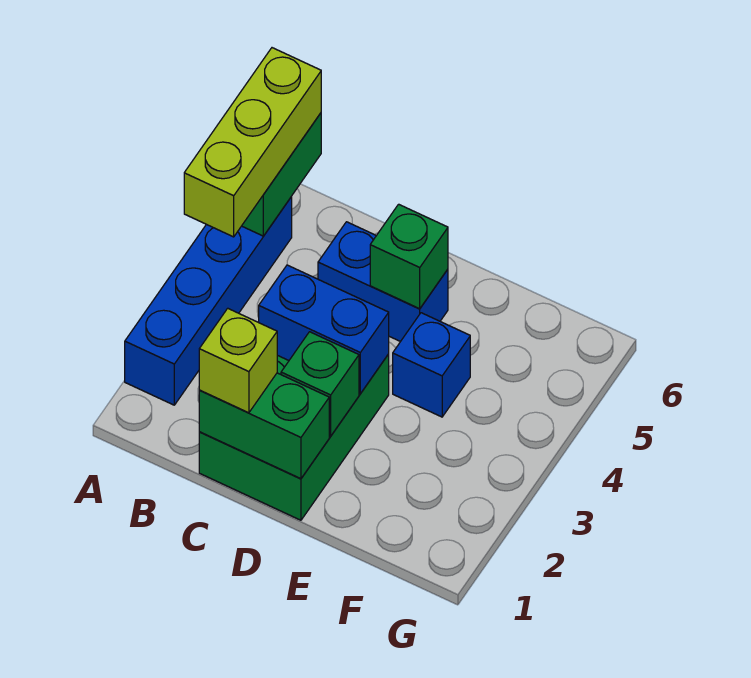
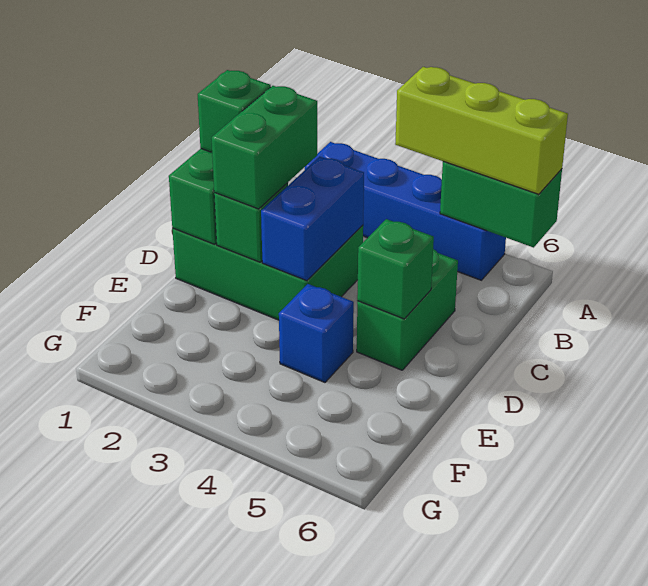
lime 1x1 brick [199,308,277,413] -> green 1x1 brick [198,70,271,152]
none -> green 1x2 brick [212,86,317,209]
blue 1x2 brick [318,222,448,342] -> green 1x2 brick [357,249,458,370]

